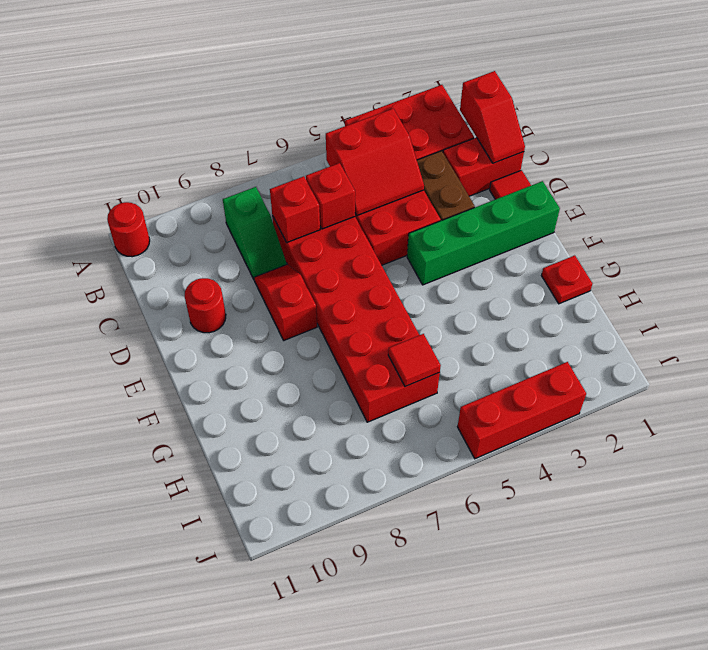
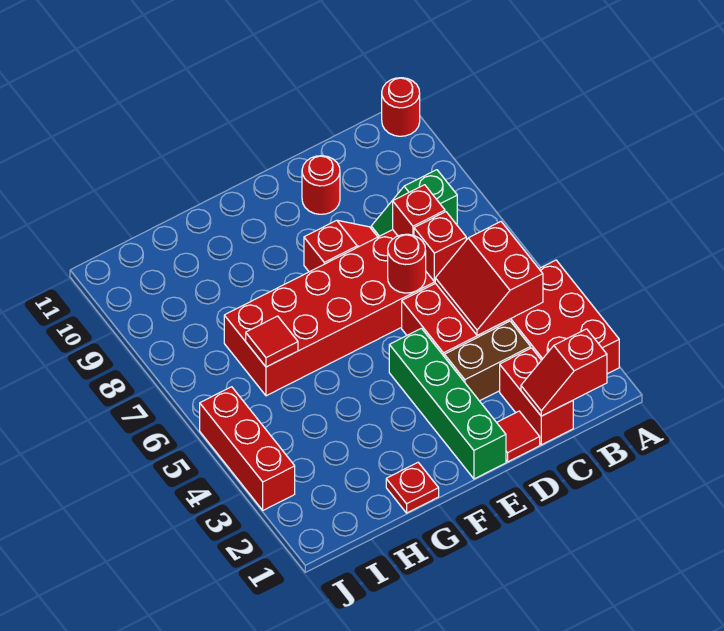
none -> red 1x1 round brick [388,234,426,293]

